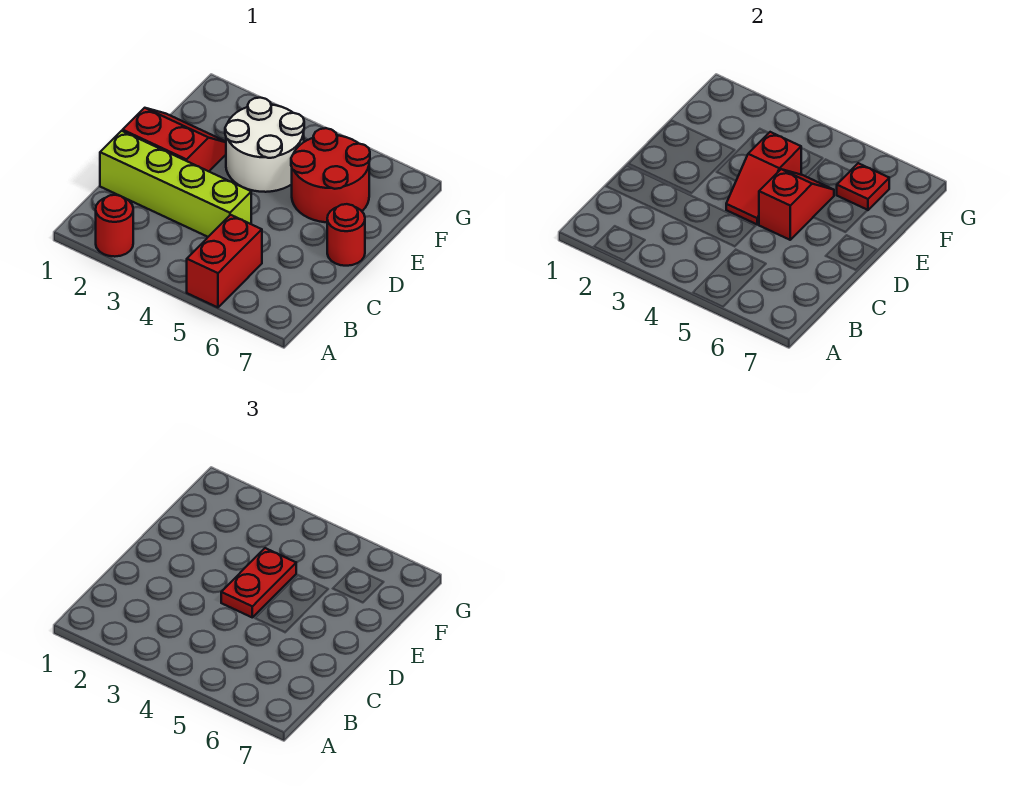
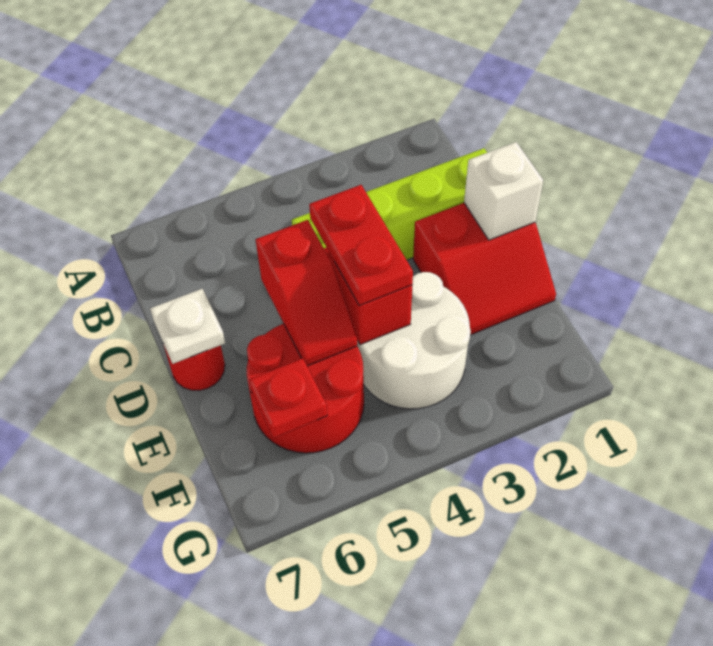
red 1x1 round brick [96,195,133,257] -> none
red 1x2 brick [187,215,262,307] -> none
none -> white 1x1 brick [464,142,543,240]
none -> white 1x1 plate [150,289,225,364]

